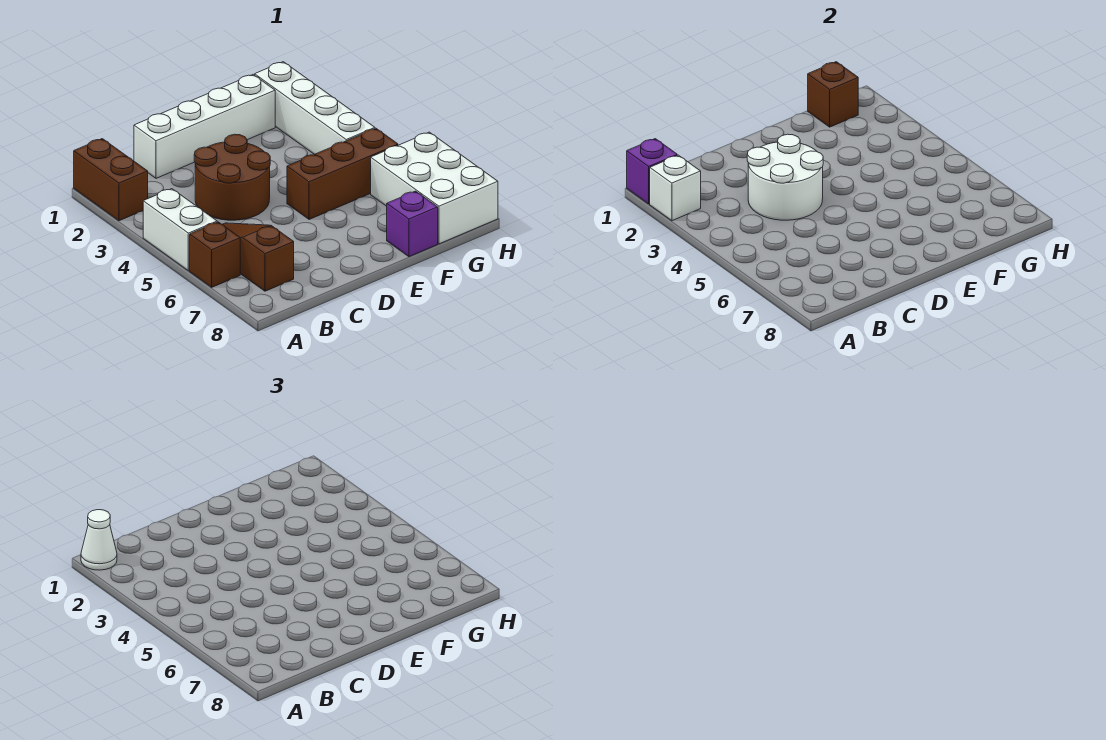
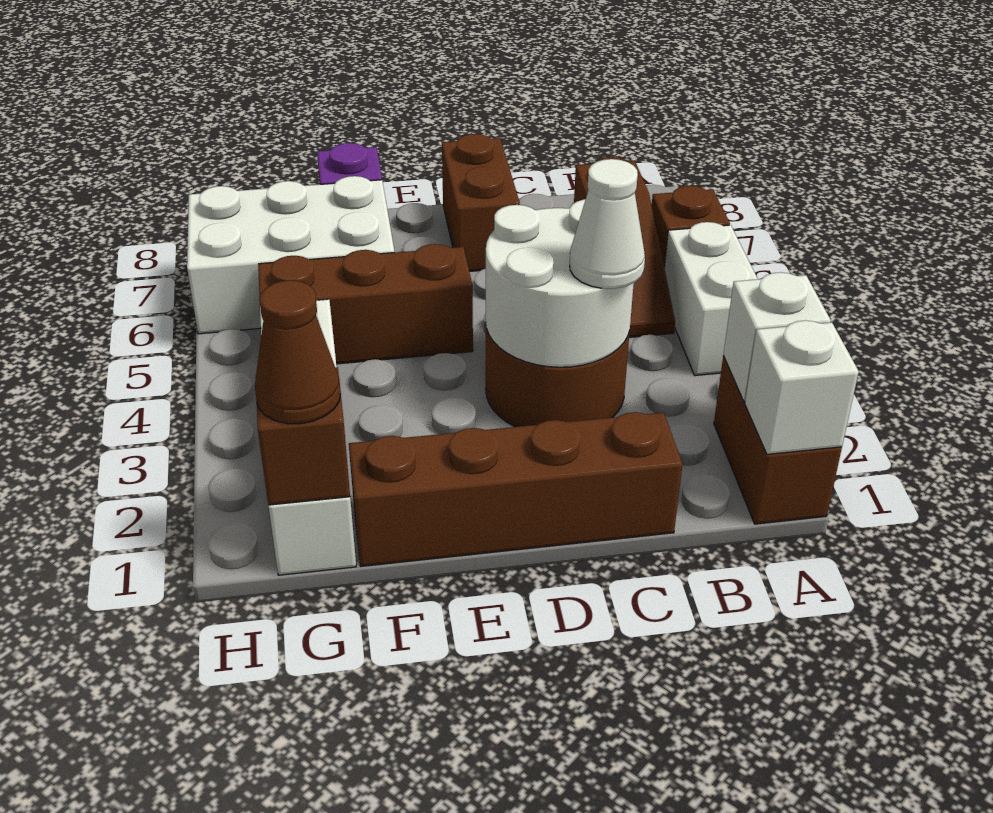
purple 1x1 brick [627,139,677,204] -> white 1x1 brick [745,320,859,454]
white 1x1 cone [81,510,117,570] -> white 1x1 cone moved to [570,159,645,289]
white 1x4 brick [134,75,275,178] -> brown 1x4 brick [349,412,682,566]
none -> brown 1x2 brick [442,134,520,271]
none -> brown 1x1 cone [255,280,341,424]
white 2x3 brick [371,132,498,244] -> white 2x3 brick turned to [187,176,394,334]

